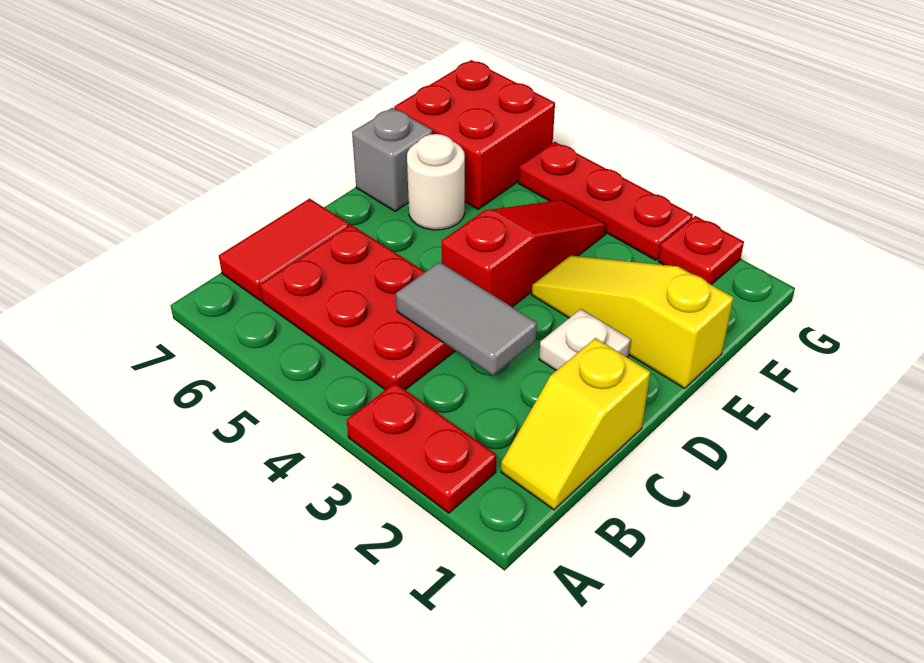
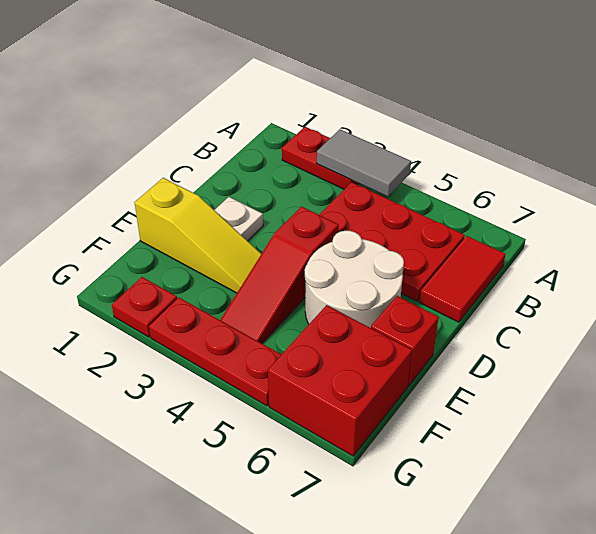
yellow 1x2 slope [501,338,650,510] -> none
grey 1x2 tile [396,262,537,375] -> grey 1x2 tile moved to [317,129,411,197]
white 1x1 round brick [407,134,465,230] -> white 2x2 round brick [305,231,404,328]
grey 1x1 brick [352,108,433,211] -> red 1x1 brick [371,296,439,386]

